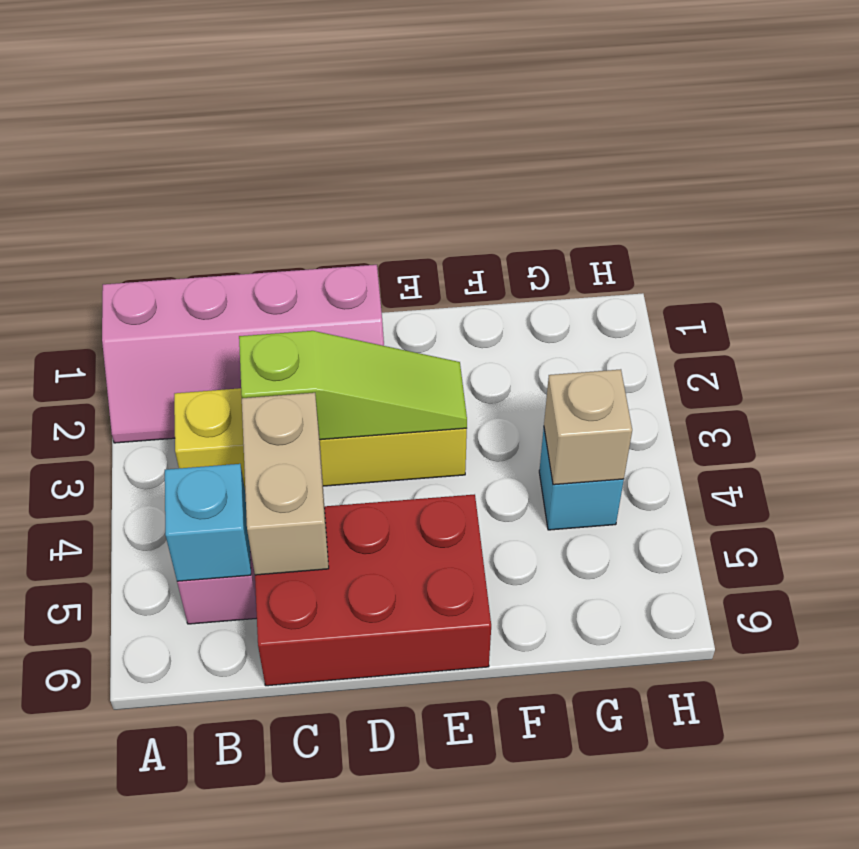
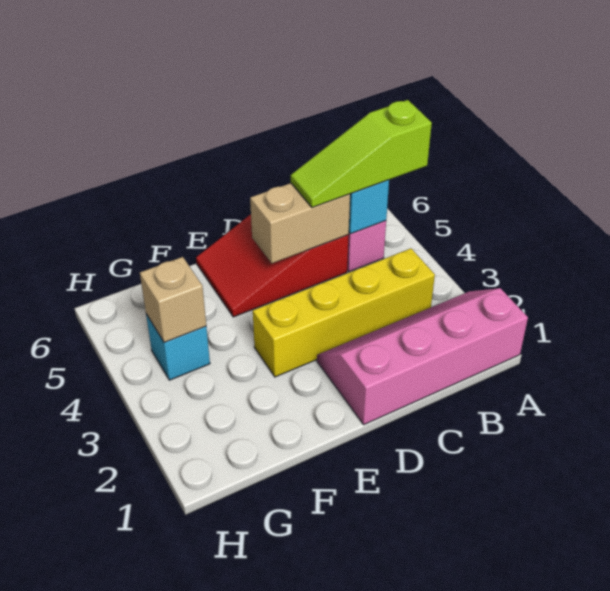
lime 1x3 slope [239,331,467,440] -> lime 1x3 slope moved to [291,100,432,207]
tan 1x2 brick [242,393,329,575] -> tan 1x2 brick turned to [250,183,350,263]
red 2x3 brick [255,494,491,686] -> red 2x3 slope [196,214,349,317]

